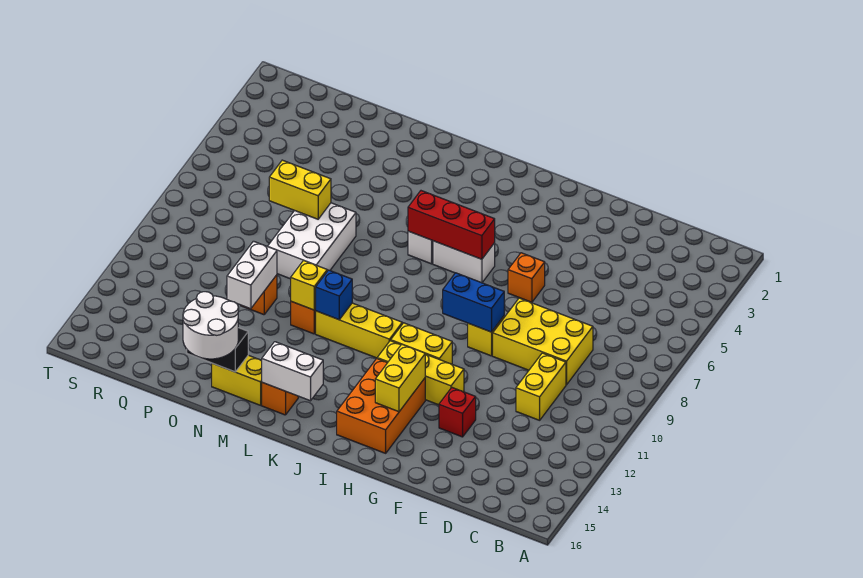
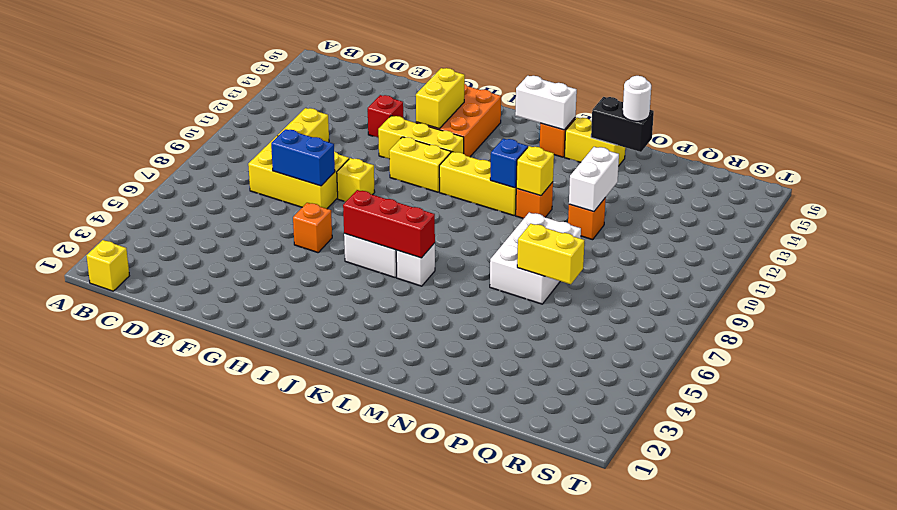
none -> yellow 1x1 brick [86,240,129,291]
blue 1x2 brick [443,273,504,332] -> blue 1x2 brick moved to [271,129,335,186]
white 2x2 round brick [183,292,239,359] -> white 1x1 round brick [623,76,651,121]

